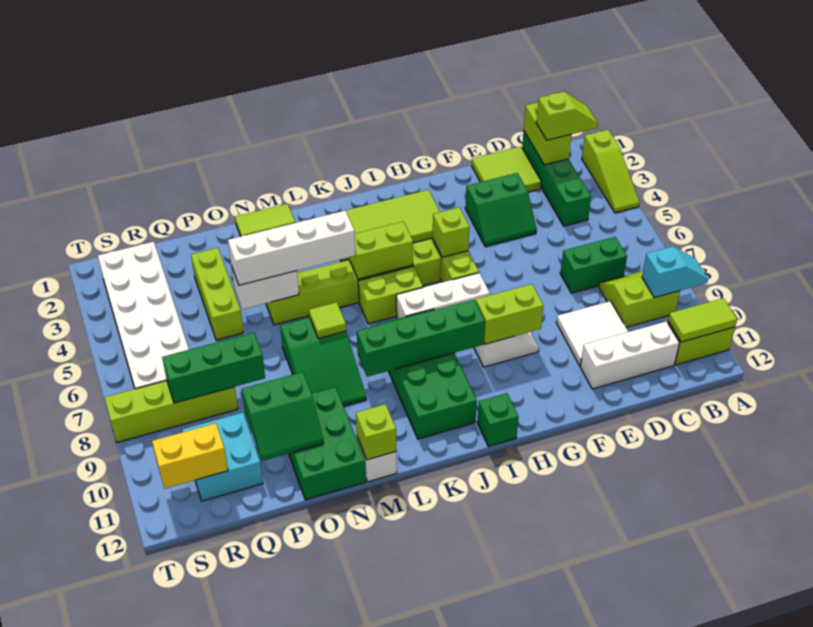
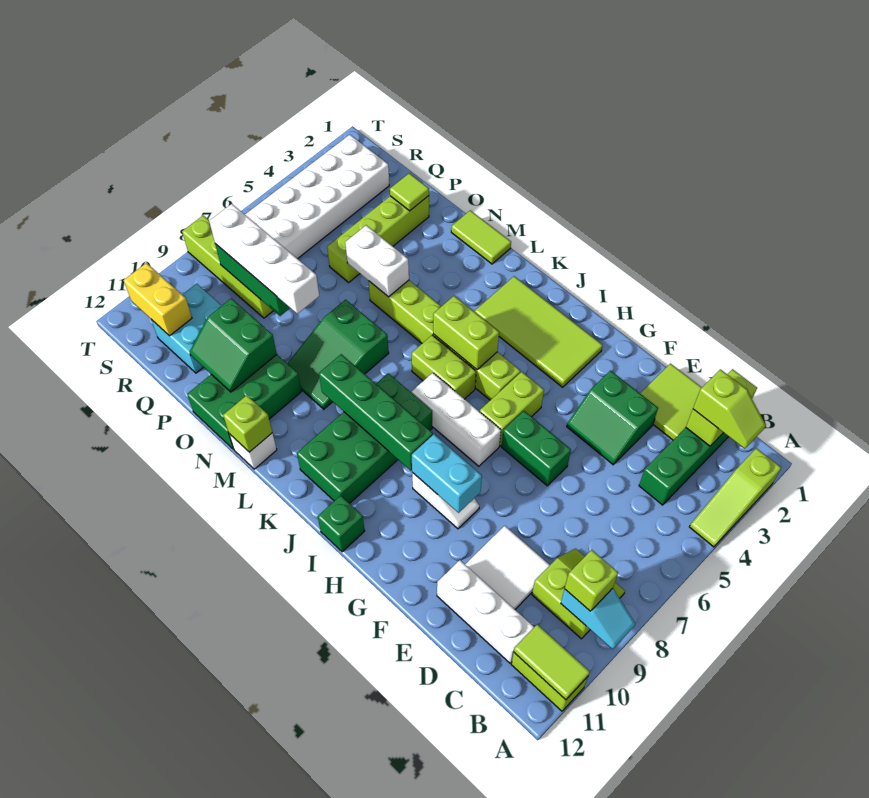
green 1x2 brick [560,237,627,293] -> green 1x2 brick moved to [502,411,571,486]
lime 1x2 brick [476,284,544,344] -> cyan 1x2 brick [412,434,482,513]
lime 1x1 brick [433,207,470,257] -> lime 1x1 brick moved to [565,550,618,611]
white 1x4 brick [228,211,355,285] -> white 1x4 brick moved to [209,204,319,314]
lime 1x1 tile [309,302,346,338] -> lime 1x1 tile moved to [390,173,429,211]
lime 1x3 brick [191,248,244,340] -> lime 1x4 brick [327,196,429,282]

